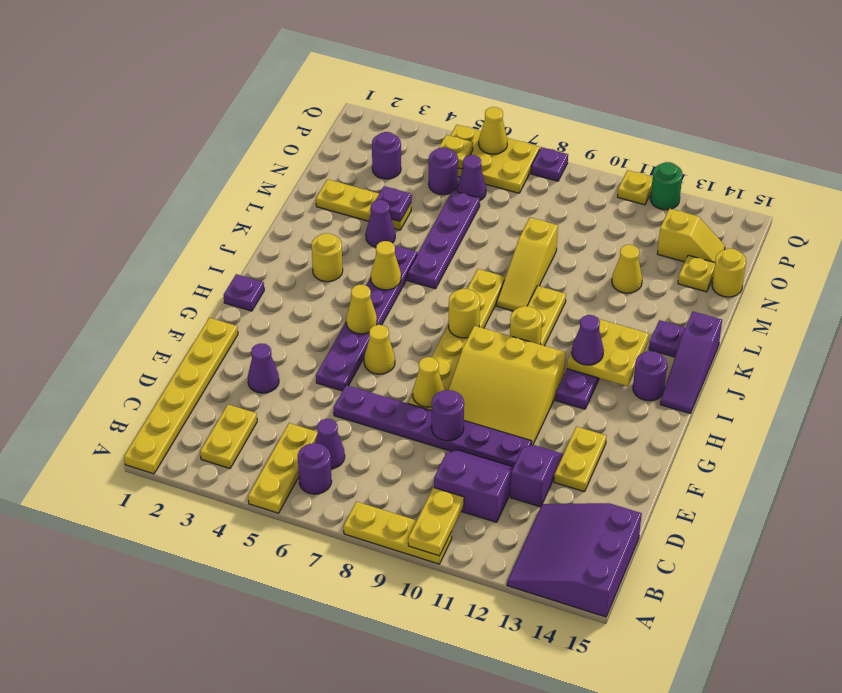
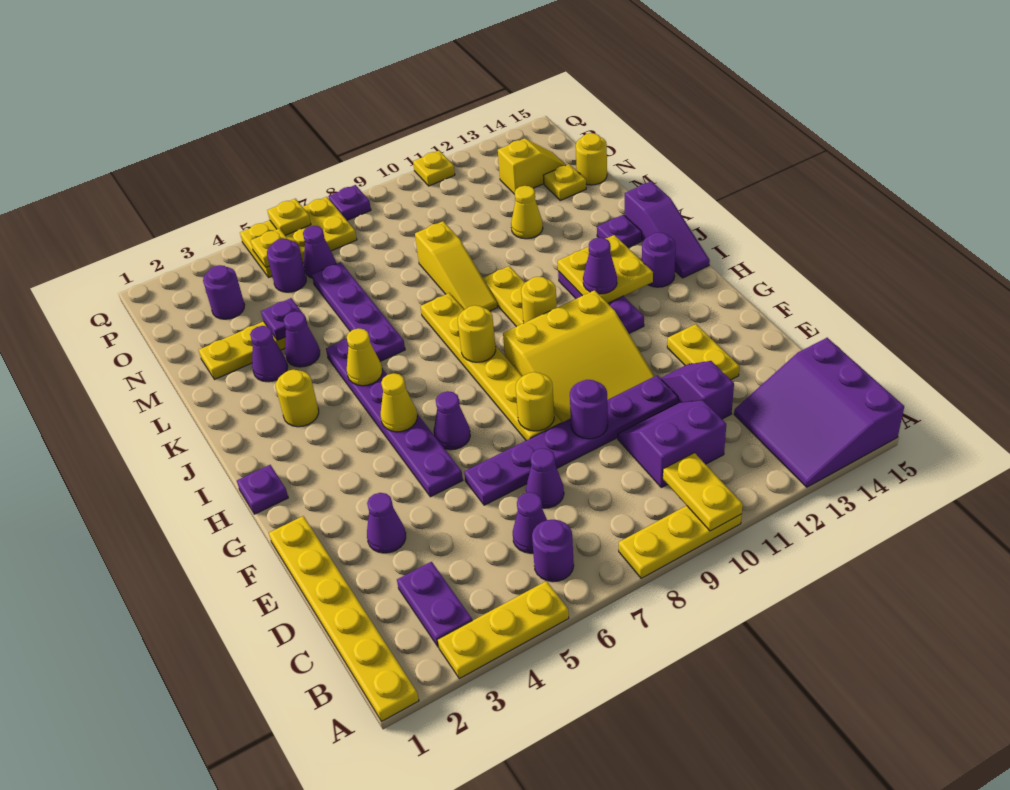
yellow 1x3 plate [248,423,318,513] -> yellow 1x3 plate turned to [438,581,569,679]
yellow 1x2 plate [200,404,257,468] -> purple 1x2 plate [397,562,472,647]
none -> purple 1x1 cone [526,448,564,508]
yellow 1x1 cone [413,357,444,407] -> yellow 1x1 round brick [516,372,554,431]
yellow 1x1 cone [364,325,395,374] -> purple 1x1 cone [434,391,470,450]
none -> purple 1x1 cone [250,326,288,382]
yellow 1x1 cone [479,107,508,154] -> yellow 1x1 plate [267,199,311,235]
green 1x1 round brick [650,162,682,210] -> none

